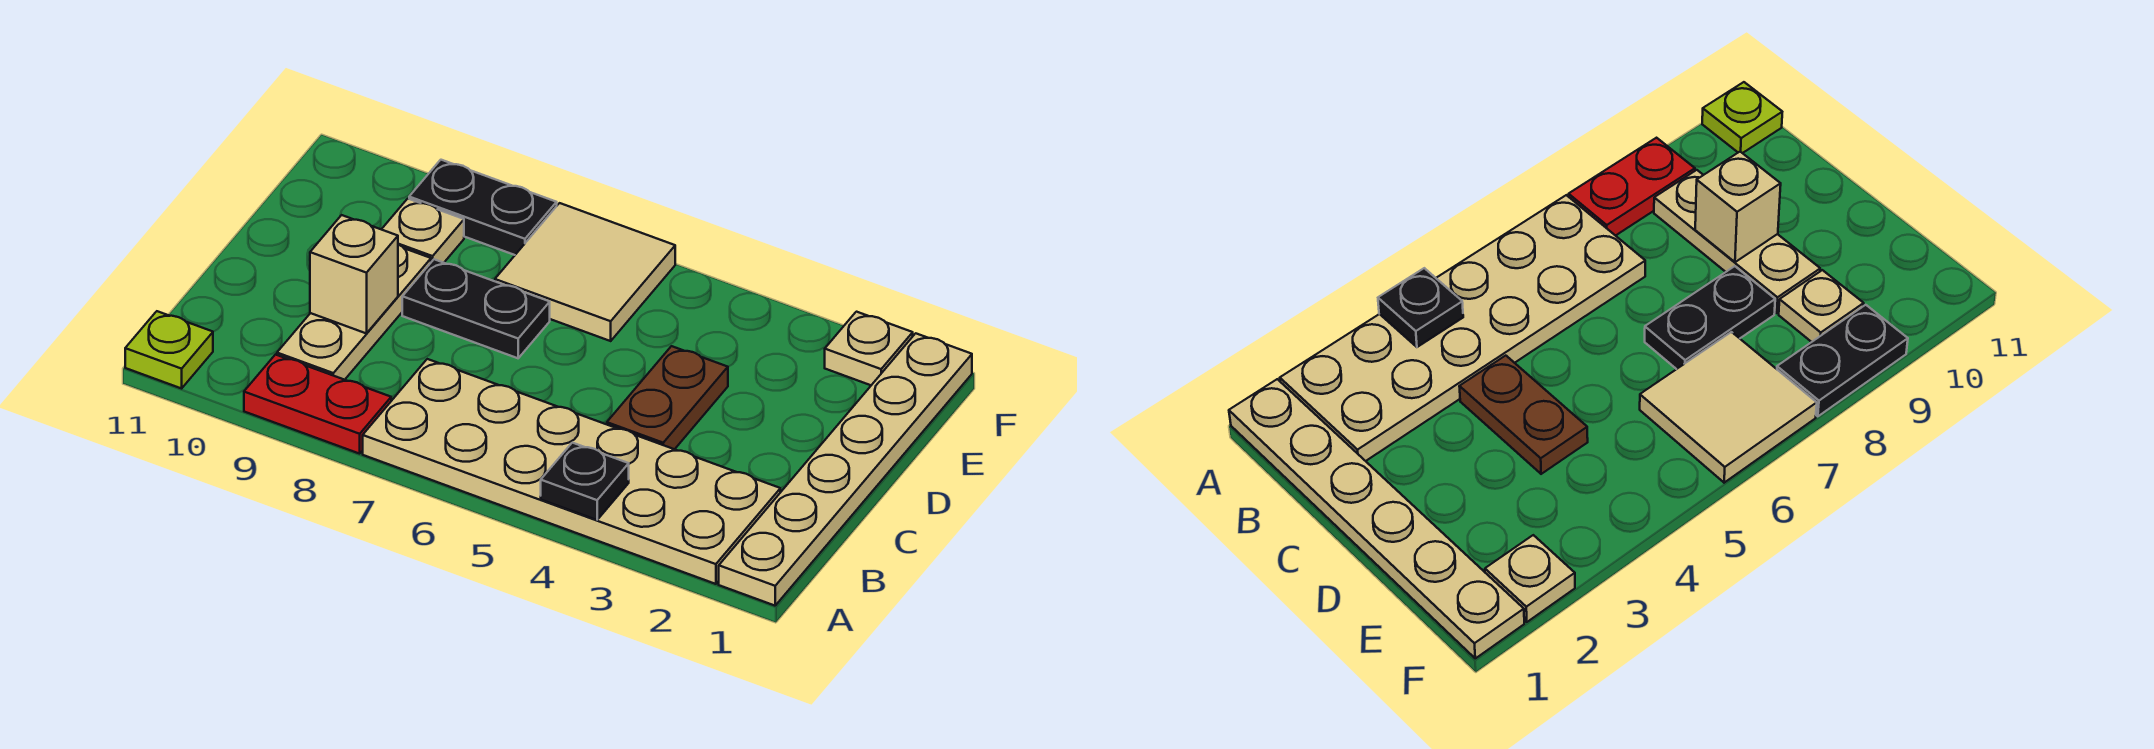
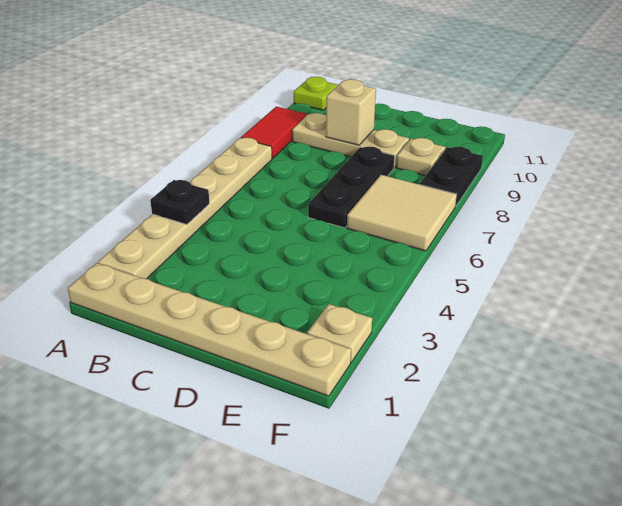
tan 2x6 plate [363,359,780,584] -> tan 1x6 plate [98,138,272,279]
red 1x2 plate [244,355,391,454] -> red 1x2 tile [241,107,307,159]
brown 1x2 plate [607,346,728,449] -> none
black 1x2 plate [402,259,550,358] -> black 1x3 plate [308,147,395,228]

